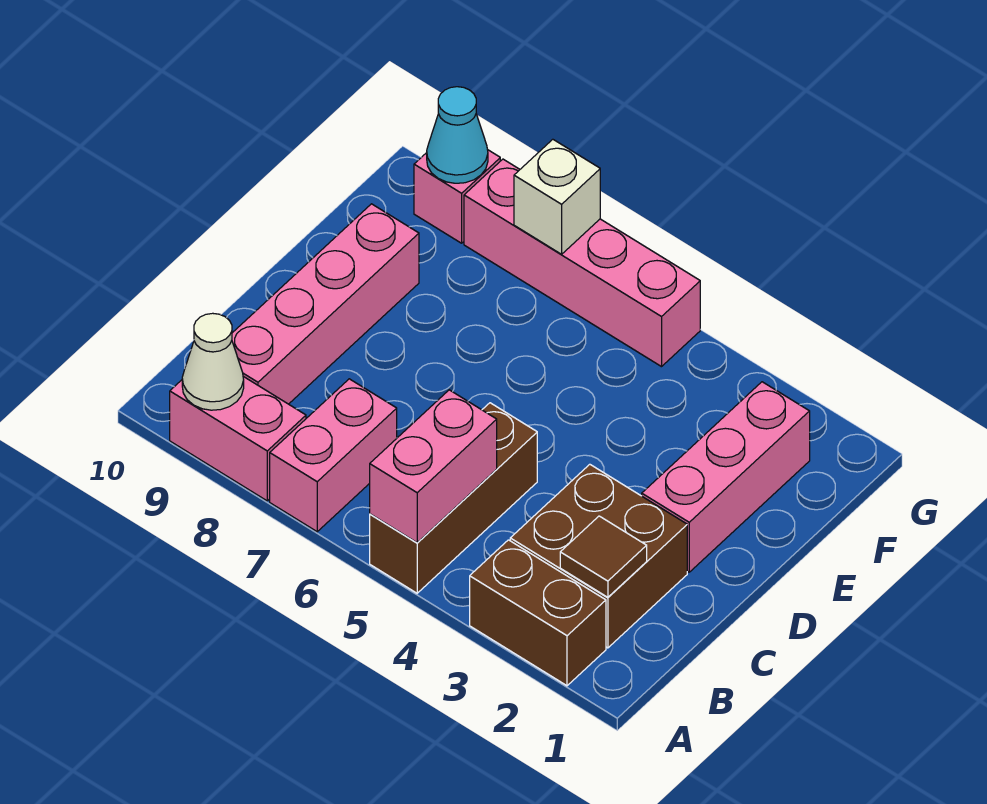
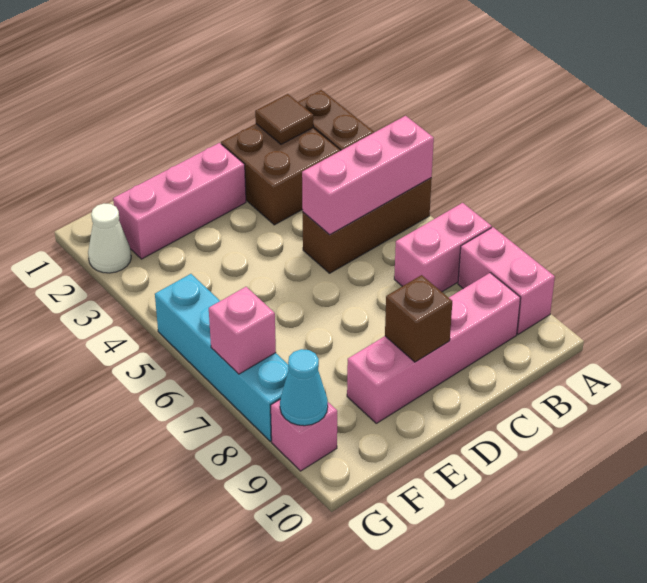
pink 1x2 brick [370,390,497,543] -> pink 1x3 brick [302,116,434,235]
white 1x1 cone [182,313,244,410] -> white 1x1 cone moved to [88,204,131,273]
none -> brown 1x1 brick [385,275,452,362]
pink 1x4 brick [464,159,700,367] -> cyan 1x4 brick [155,274,289,441]
white 1x1 brick [514,139,600,254] -> pink 1x1 brick [209,287,276,374]

